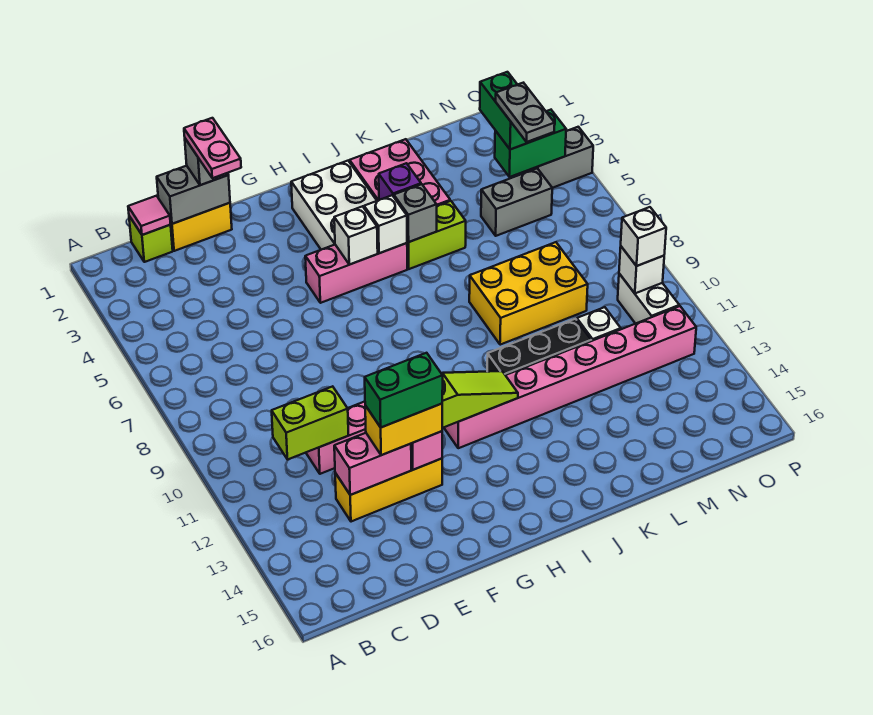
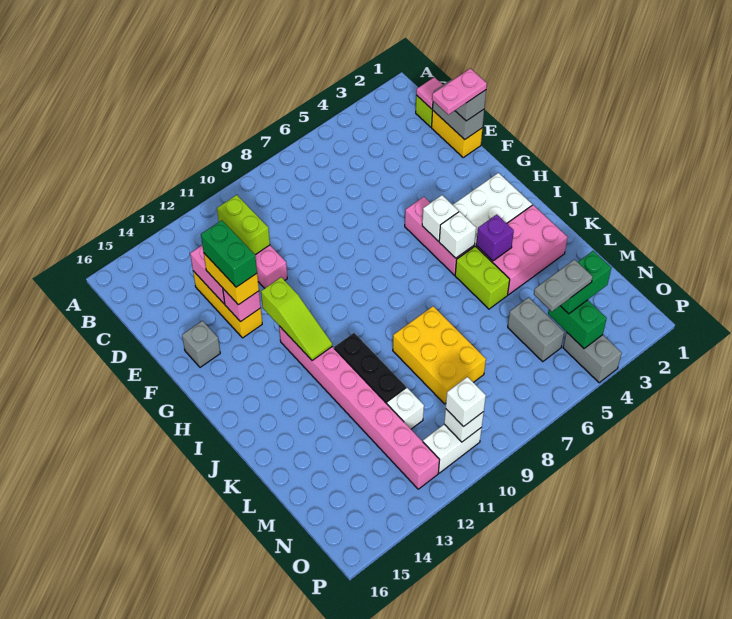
grey 1x1 brick [394,184,437,242] -> grey 1x1 brick moved to [182,321,220,367]

